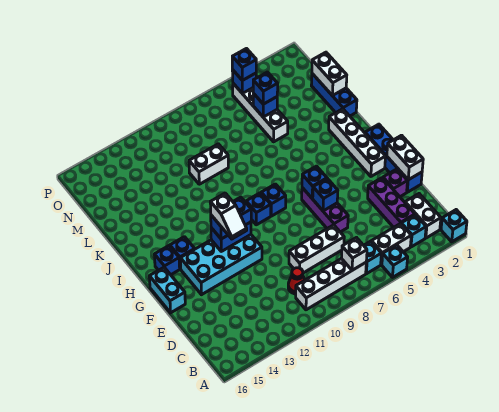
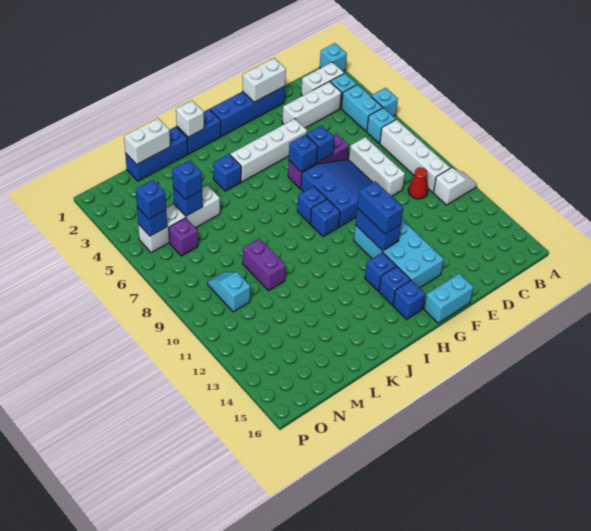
white 1x2 brick [372,223,411,265] -> cyan 1x2 brick [341,85,383,131]
white 1x1 brick [342,238,367,270] -> white 1x1 brick moved to [176,101,204,137]
purple 1x3 brick [368,178,415,227] -> white 1x3 brick [282,81,341,128]
purple 1x1 brick [383,169,407,197] -> purple 1x1 brick moved to [169,218,198,256]
none -> blue 3x3 slope [301,159,373,227]
white 1x2 slope [210,193,247,239] -> white 1x2 slope moved to [433,168,477,205]
white 1x4 brick [329,109,386,176] -> white 1x4 brick moved to [230,119,307,182]
none -> blue 1x1 brick [365,253,396,291]
none -> blue 1x2 brick [177,109,221,154]
none -> blue 1x1 brick [213,154,241,191]
white 1x2 brick [189,144,228,184] -> purple 1x2 brick [243,238,286,291]
none -> cyan 1x2 slope [207,272,250,312]

